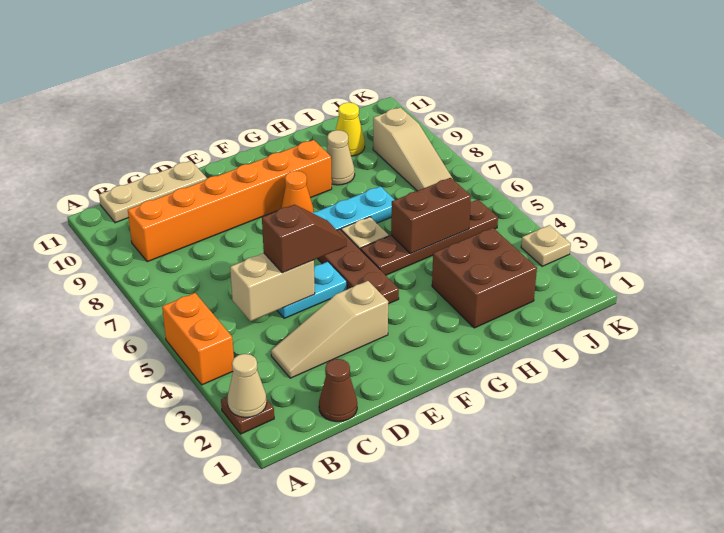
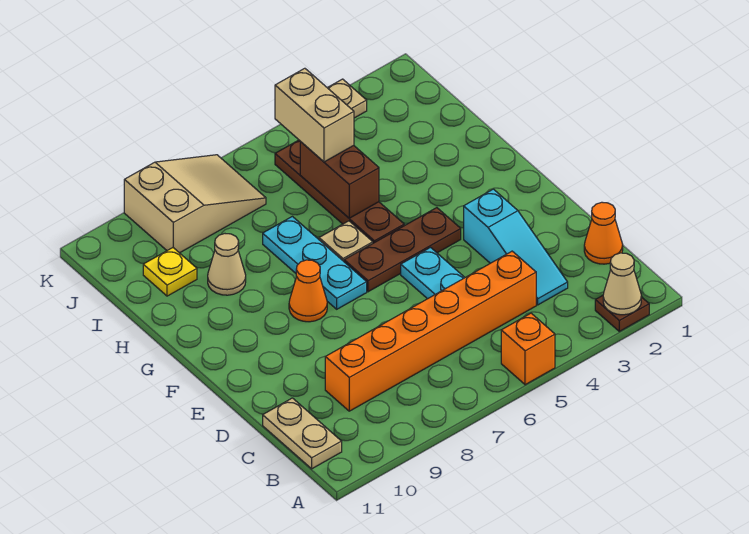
orange 1x2 brick [162,293,234,385] -> orange 1x1 brick [501,313,555,385]
orange 1x6 brick [128,140,332,262] -> orange 1x6 brick turned to [325,251,536,411]
tan 1x3 plate [99,161,207,223] -> tan 1x2 plate [263,398,342,469]
brown 1x1 cone [319,359,357,422] -> orange 1x1 cone [584,202,623,264]
tan 1x3 slope [271,281,388,378] -> cyan 1x3 slope [464,189,568,305]
tan 1x2 brick [230,253,315,321] -> tan 1x2 brick moved to [275,68,354,162]
brown 1x2 slope [262,205,347,273] -> none
brown 2x2 brick [432,228,537,328] -> none
yellow 1x1 cone [336,102,365,156] -> yellow 1x1 plate [143,248,197,296]
tan 1x3 slope [373,107,453,191] -> tan 2x3 slope [124,155,266,253]

